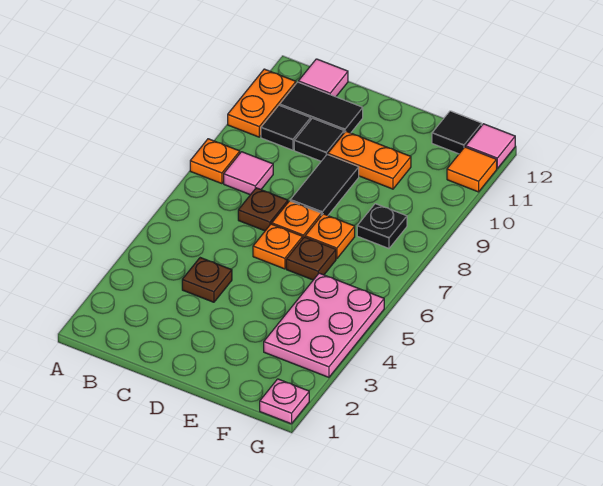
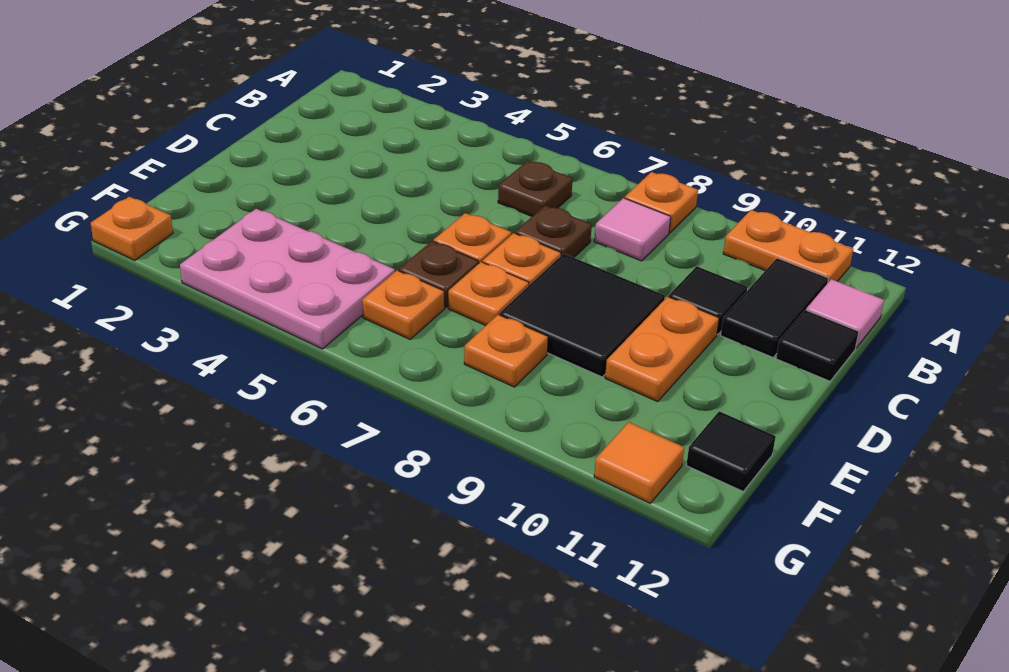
black 1x1 tile [261,105,311,150] -> black 1x1 tile moved to [776,310,859,381]
brown 1x1 plate [182,258,232,302] -> brown 1x1 plate moved to [498,161,573,216]
black 1x2 tile [290,155,359,216] -> black 2x2 tile [500,254,665,377]
none -> orange 1x1 plate [362,270,444,339]
black 1x1 plate [357,204,407,248] -> orange 1x1 plate [464,315,548,387]
pink 1x1 plate [260,379,309,424] -> orange 1x1 plate [91,197,173,260]
pink 1x1 tile [466,124,515,168] -> none

